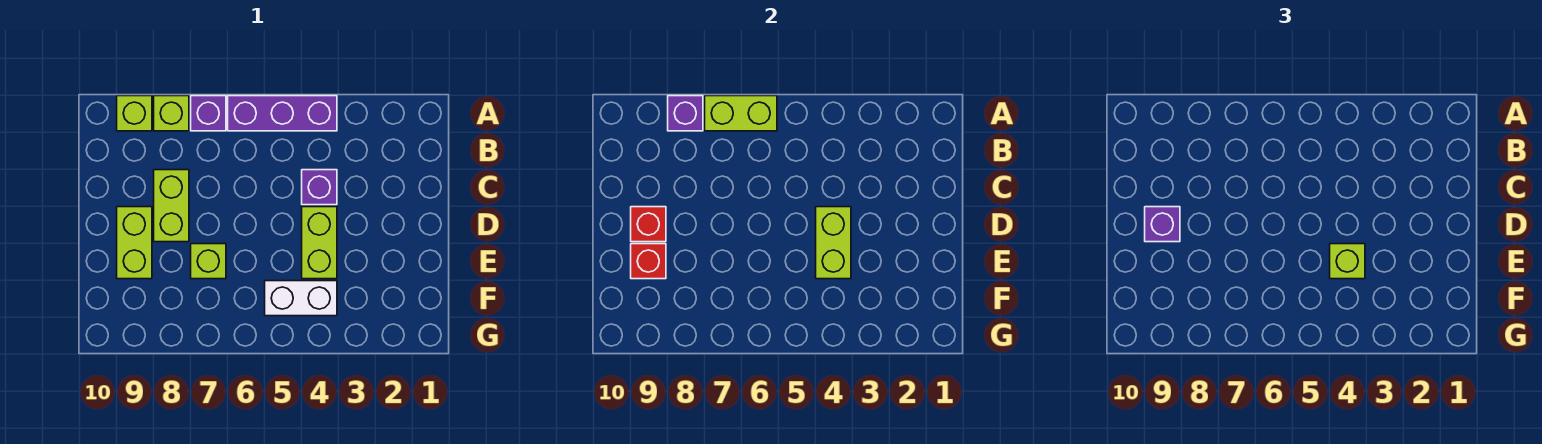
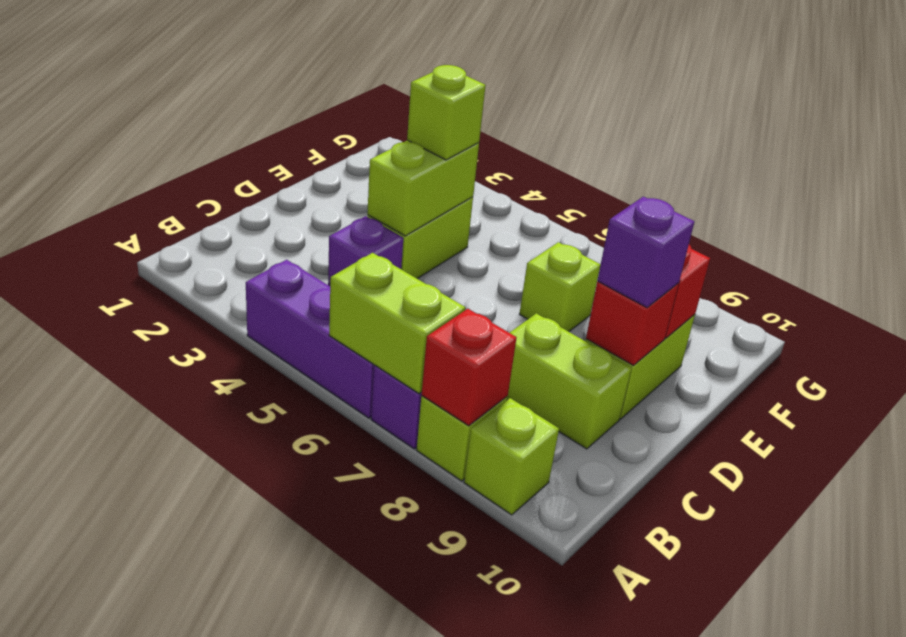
purple 1x1 brick [668,96,703,131] -> red 1x1 brick [422,309,517,426]
lime 1x2 brick [154,170,189,242] -> lime 1x2 brick turned to [507,313,631,449]
white 1x2 brick [265,281,337,316] -> none

